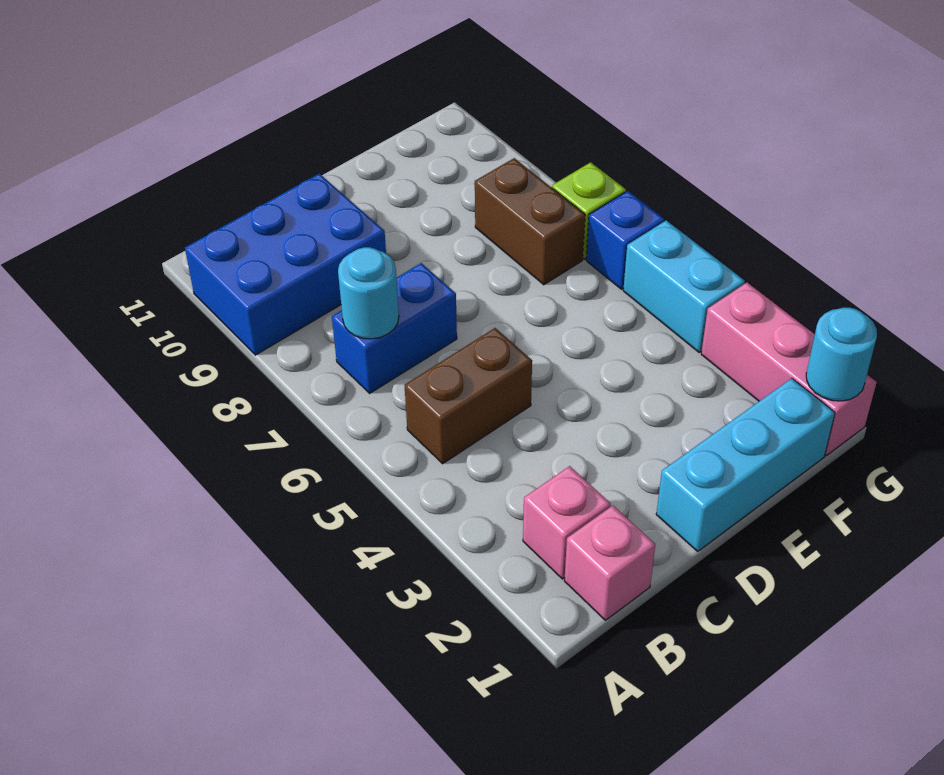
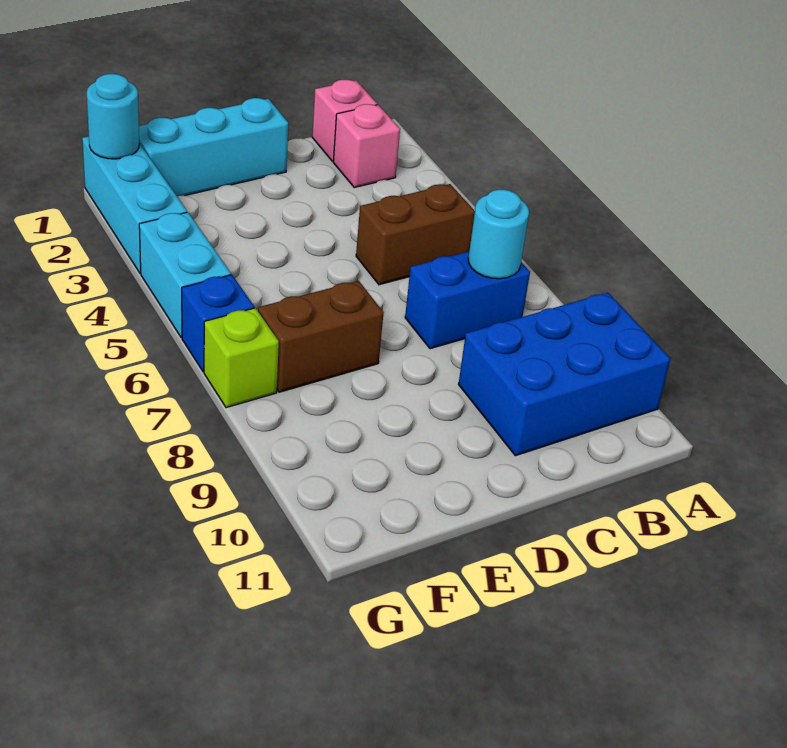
brown 1x2 brick [475,158,585,285] -> brown 1x2 brick turned to [258,281,384,392]
pink 1x3 brick [701,283,877,456] -> cyan 1x3 brick [82,136,187,273]

